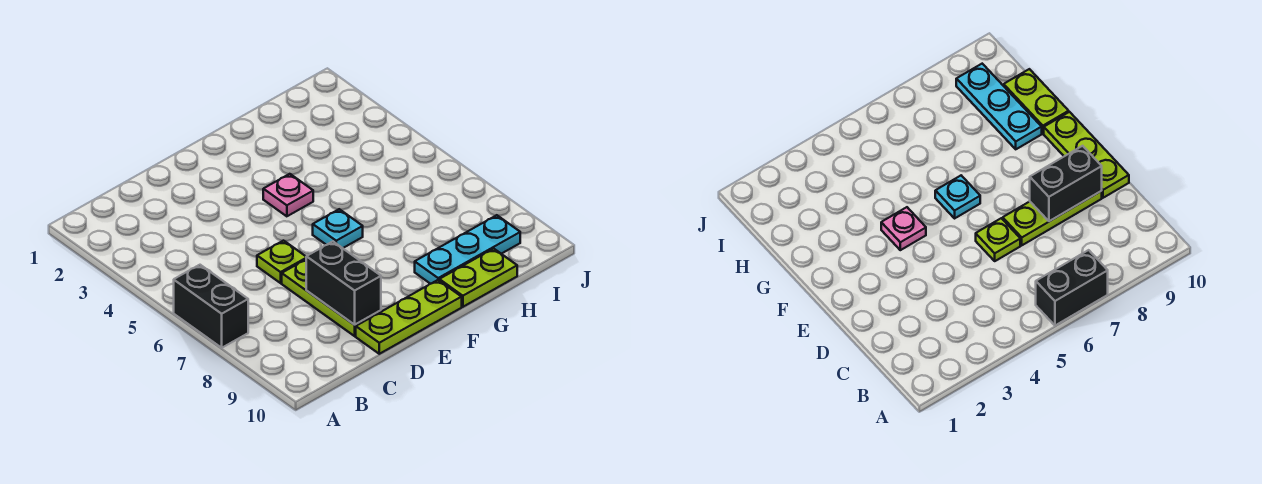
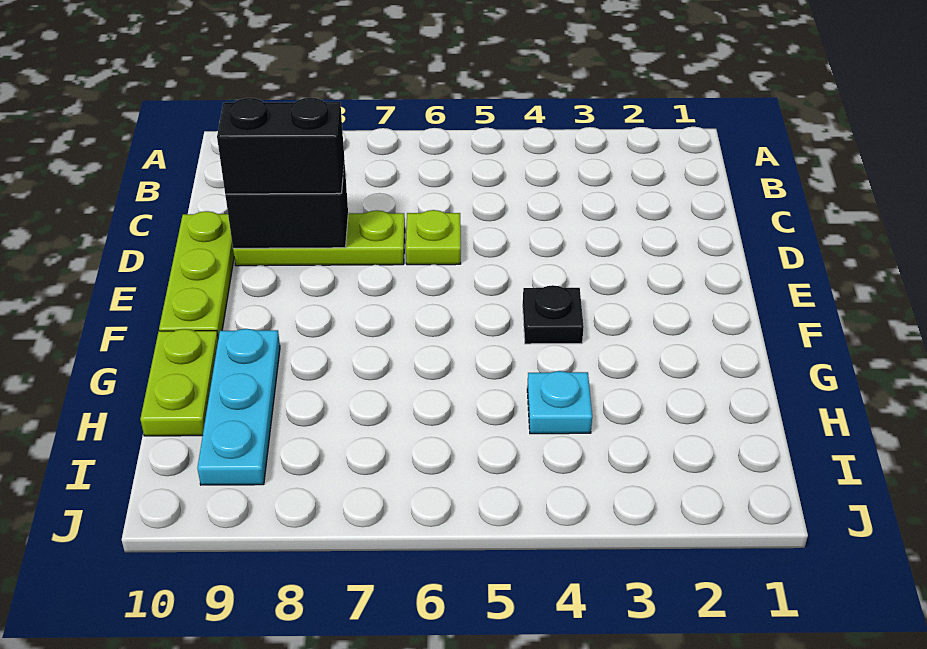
black 1x2 brick [174,265,248,348] -> black 1x2 brick moved to [217,98,344,194]
pink 1x1 plate [263,174,313,216] -> black 1x1 plate [523,285,584,344]
cyan 1x1 plate [313,209,363,248] -> cyan 1x1 plate moved to [527,371,592,434]

